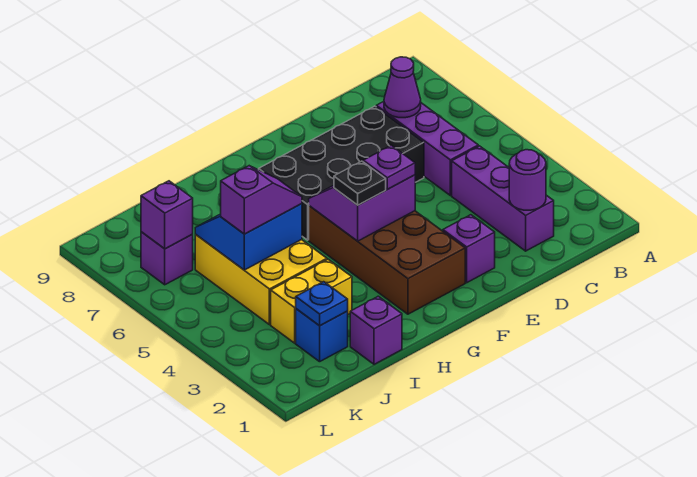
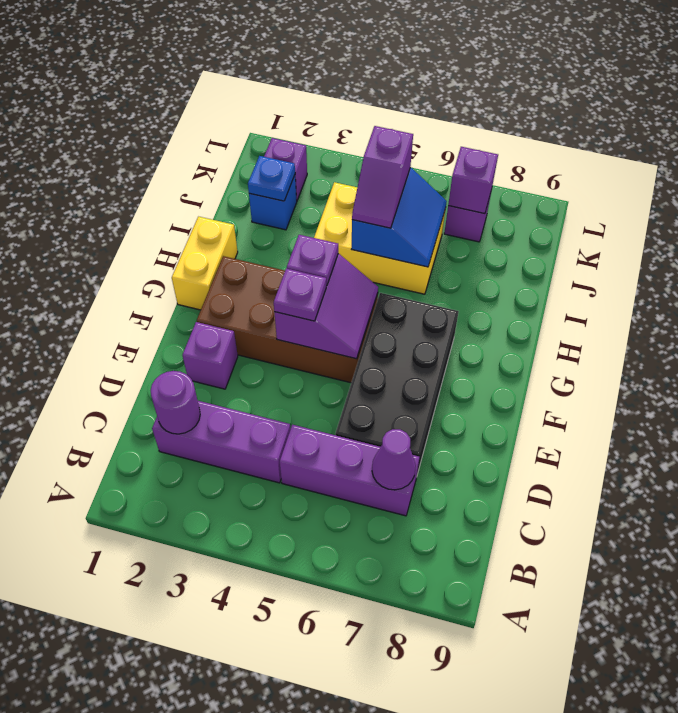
black 1x1 plate [334,161,386,205] -> purple 1x1 plate [287,235,338,286]
purple 1x1 brick [350,296,402,364] -> purple 1x1 brick moved to [264,138,307,200]
yellow 1x2 brick [271,259,352,343] -> yellow 1x2 brick moved to [172,217,238,310]

